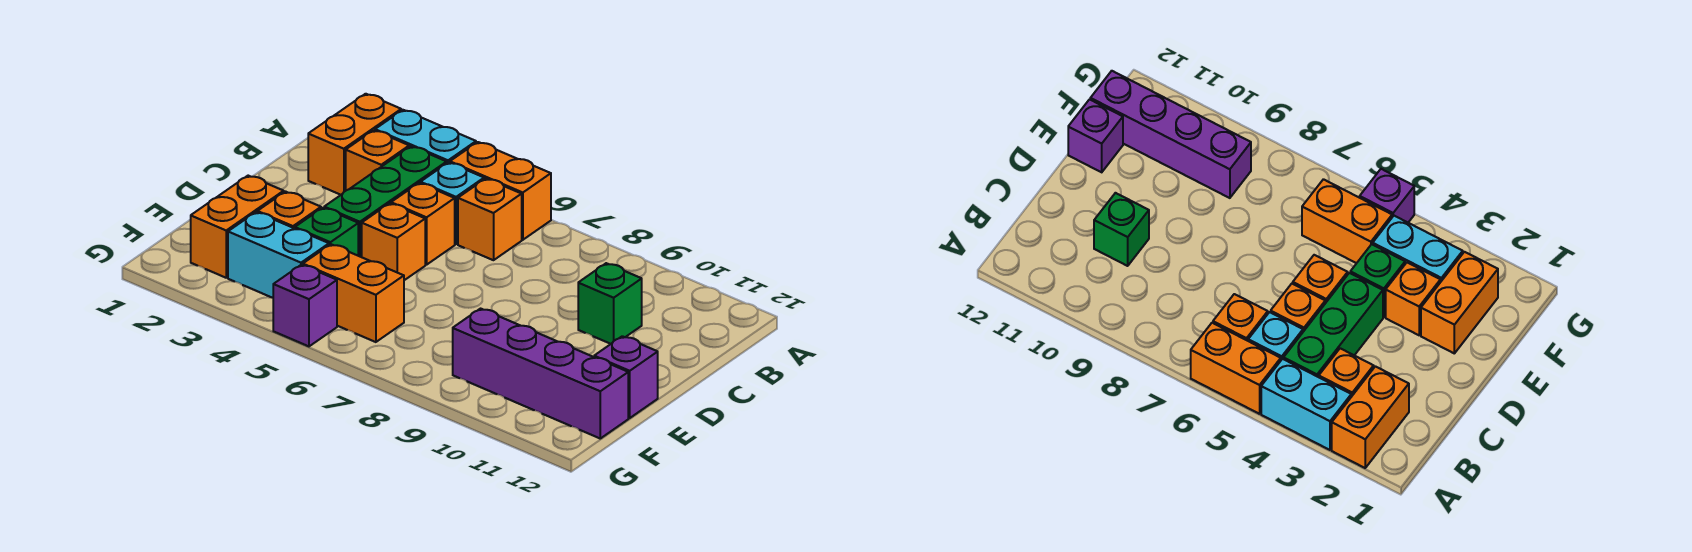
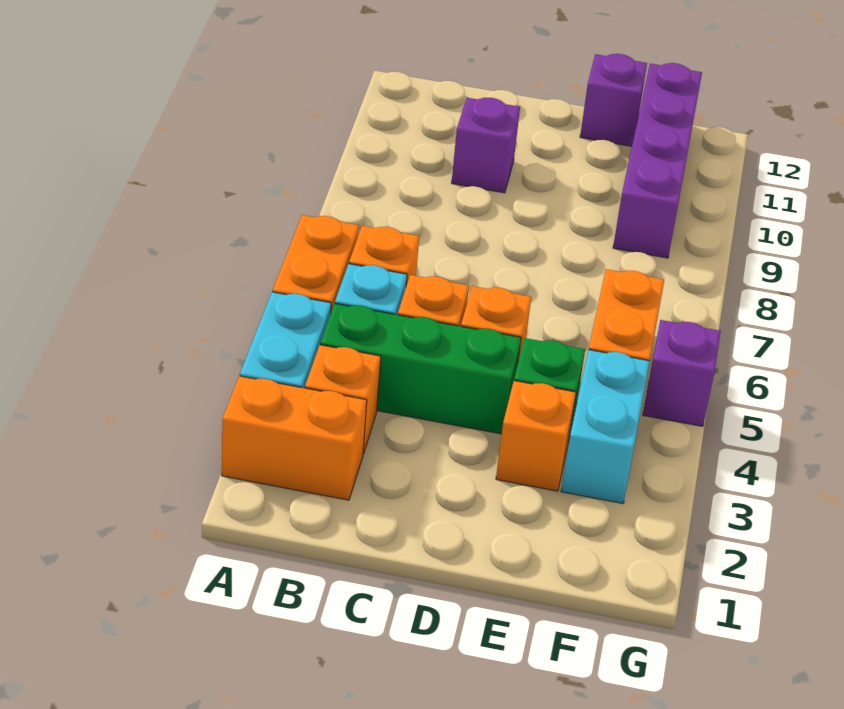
green 1x1 brick [578,263,642,344] -> purple 1x1 brick [452,98,520,193]
orange 1x2 brick [191,176,284,278] -> none

